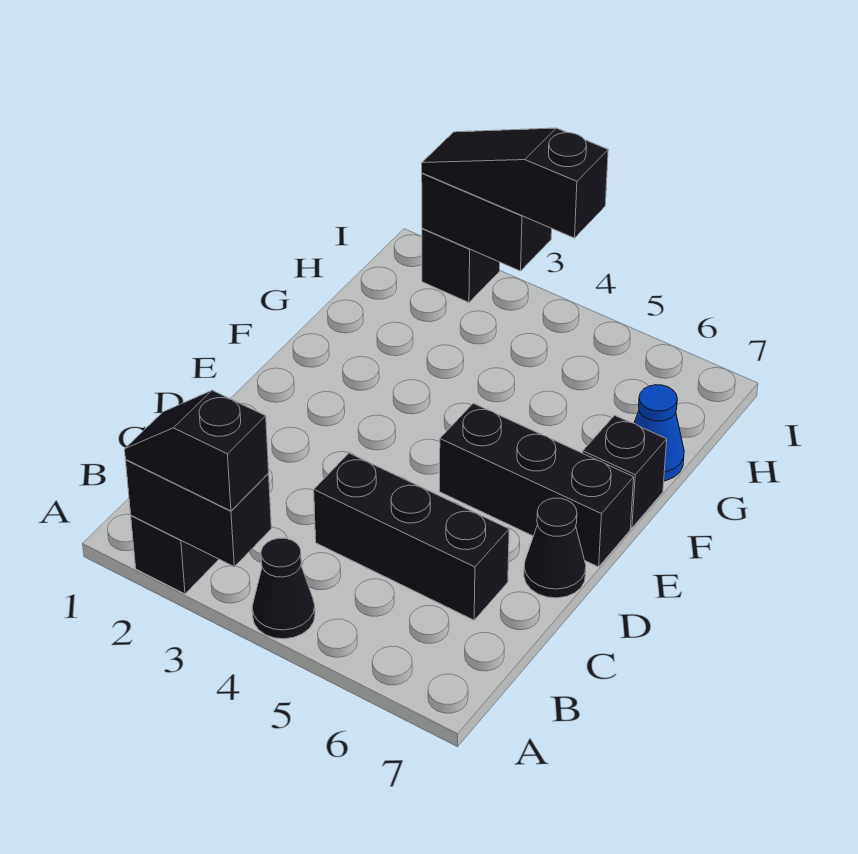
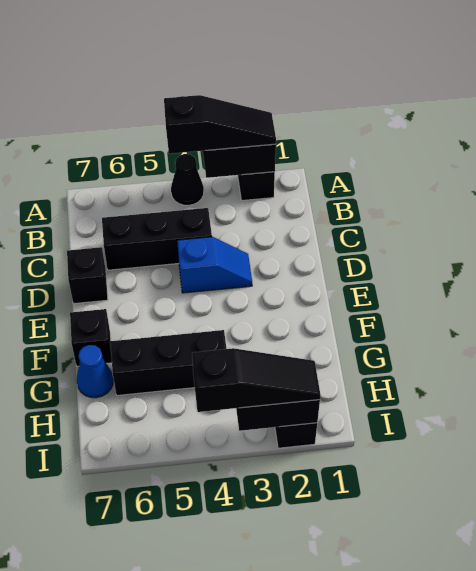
black 1x2 slope [125,390,269,511] -> black 1x3 slope [164,95,276,154]
none -> blue 1x2 slope [177,237,252,293]
black 1x1 cone [524,498,586,598] -> black 1x1 brick [67,247,108,304]
black 1x3 brick [440,403,634,567] -> black 1x3 brick moved to [110,330,226,396]

